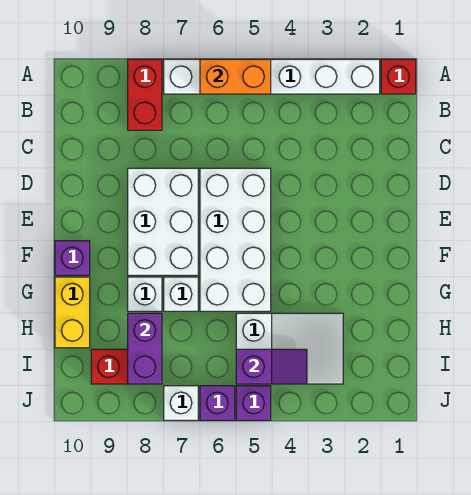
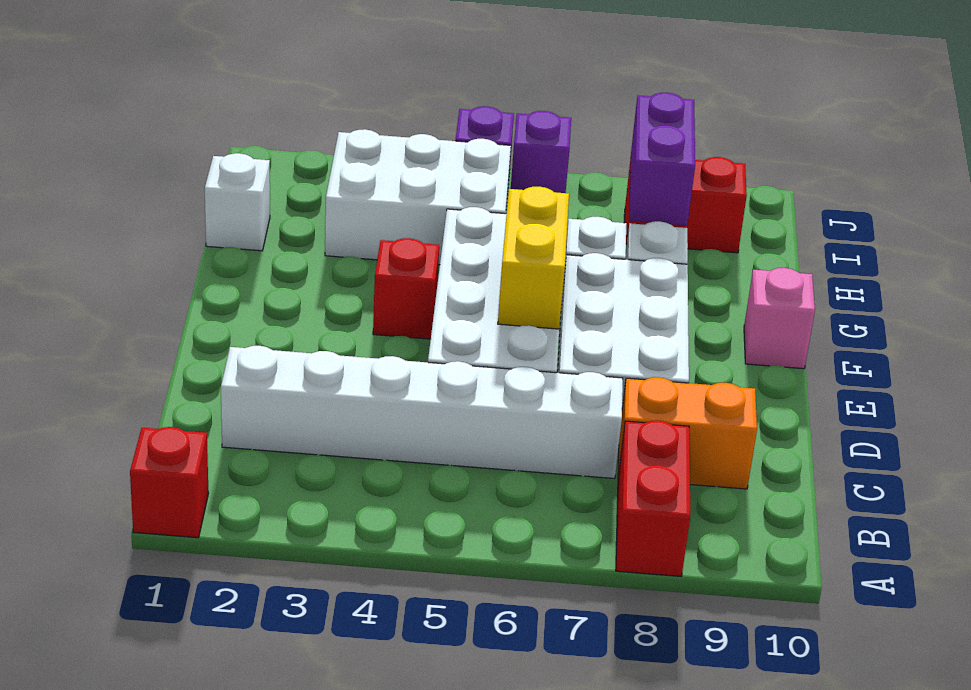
white 1x6 brick [164,59,380,94] -> white 1x6 brick moved to [221,346,623,479]
orange 1x2 brick [200,59,271,94] -> orange 1x2 brick moved to [618,377,757,489]
none -> red 1x1 brick [373,238,439,339]
purple 1x1 brick [55,241,90,275] -> pink 1x1 brick [744,268,815,369]
yellow 1x2 brick [55,277,90,348] -> yellow 1x2 brick moved to [498,187,569,329]
white 2x3 slope [236,313,343,384] -> white 2x3 brick [325,129,511,265]
purple 1x2 slope [236,349,307,384] -> none
white 1x1 brick [164,386,198,420] -> white 1x1 brick moved to [205,153,270,251]

